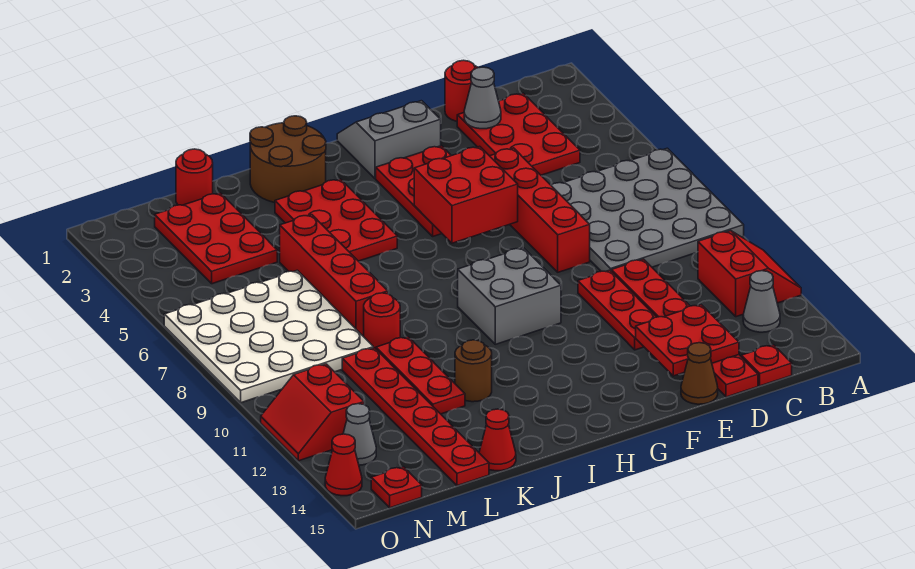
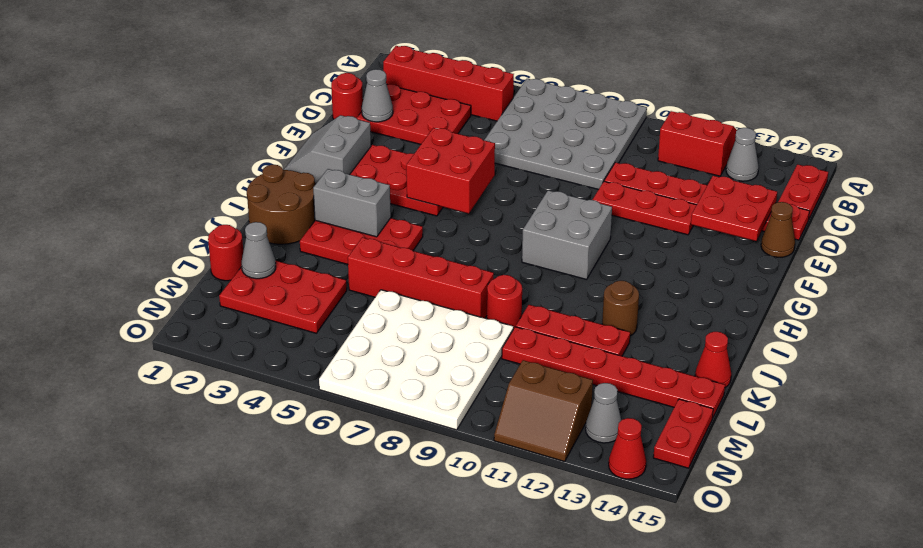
red 1x1 plate [741,345,792,386] -> red 1x2 plate [778,164,828,219]
red 1x4 brick [490,148,590,272] -> red 1x4 brick moved to [383,46,514,121]
none -> grey 1x2 brick [313,169,391,237]
none -> grey 1x1 cone [242,222,276,279]
red 2x2 slope [261,364,364,461] -> brown 2x2 slope [494,360,593,461]
red 1x1 plate [371,467,422,508] -> red 1x2 plate [653,399,713,468]

